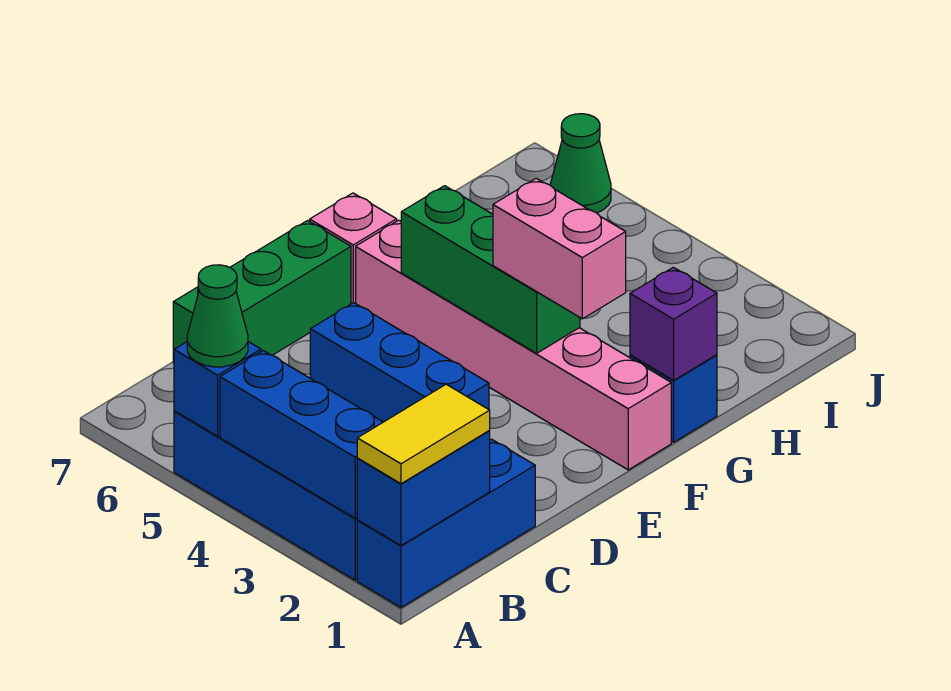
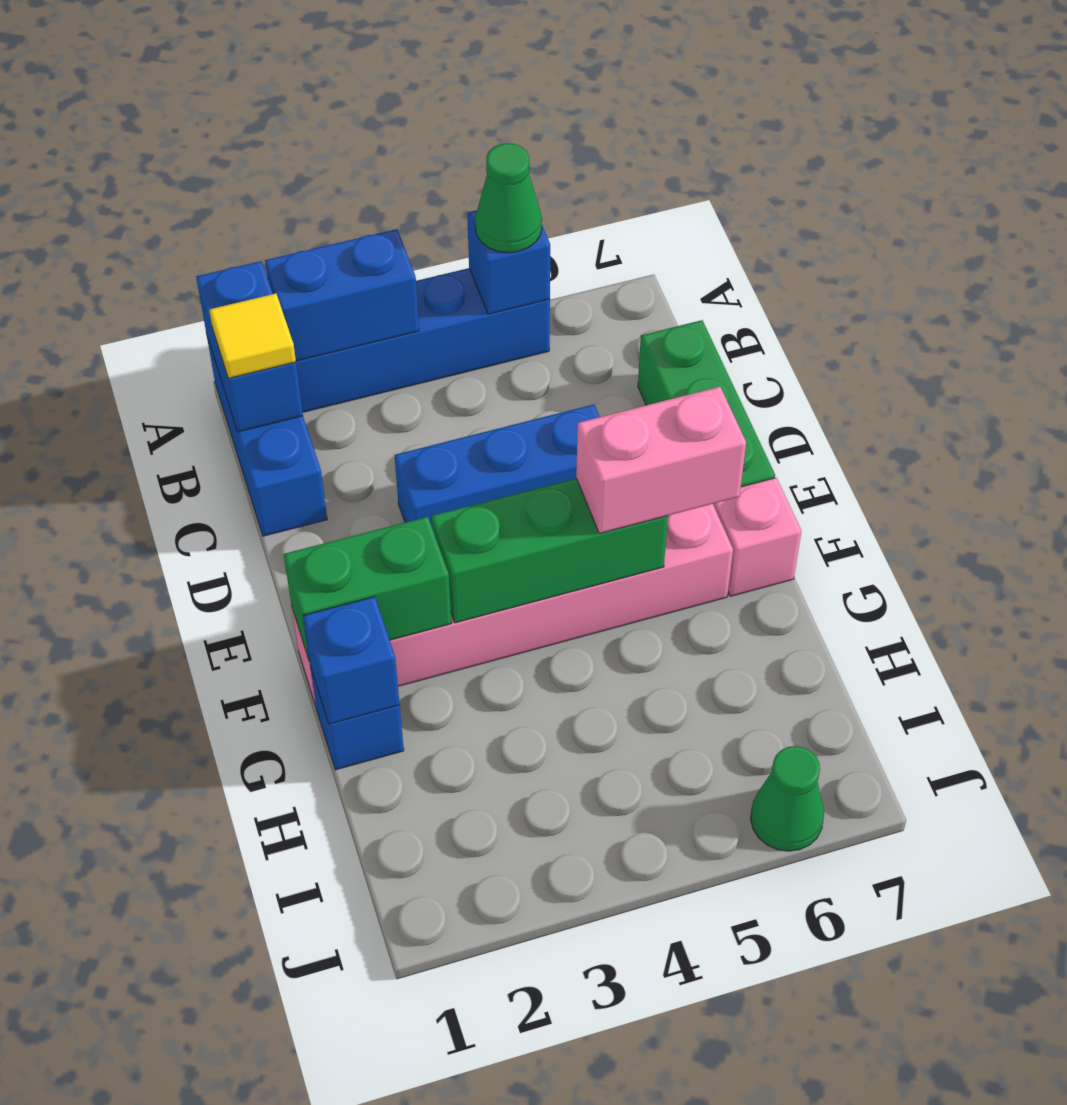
yellow 1x2 tile [357,384,490,484] -> yellow 1x1 tile [209,294,296,379]
blue 1x3 brick [220,351,383,518] -> blue 1x2 brick [265,229,419,361]
none -> green 1x2 brick [284,517,451,662]
pink 1x2 brick [493,178,626,319] -> pink 1x2 brick moved to [576,387,746,534]
purple 1x1 brick [630,267,717,380] -> blue 1x1 brick [303,597,400,724]

